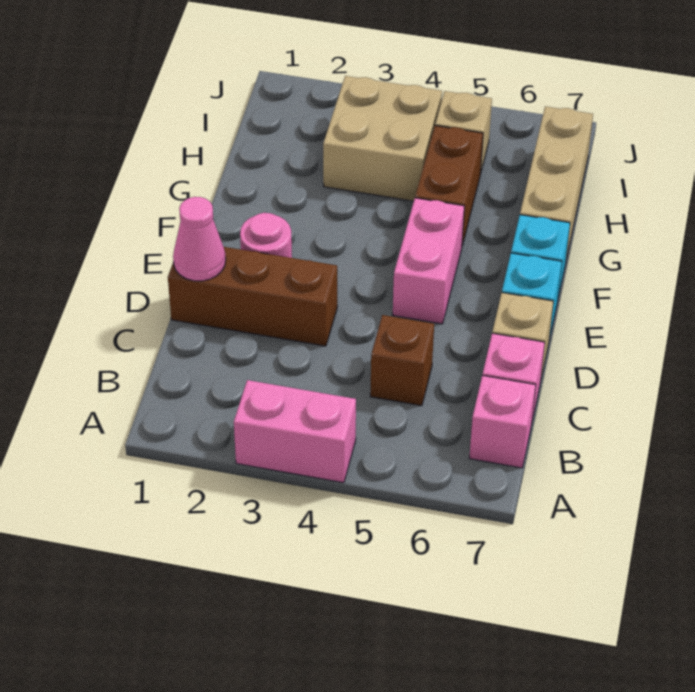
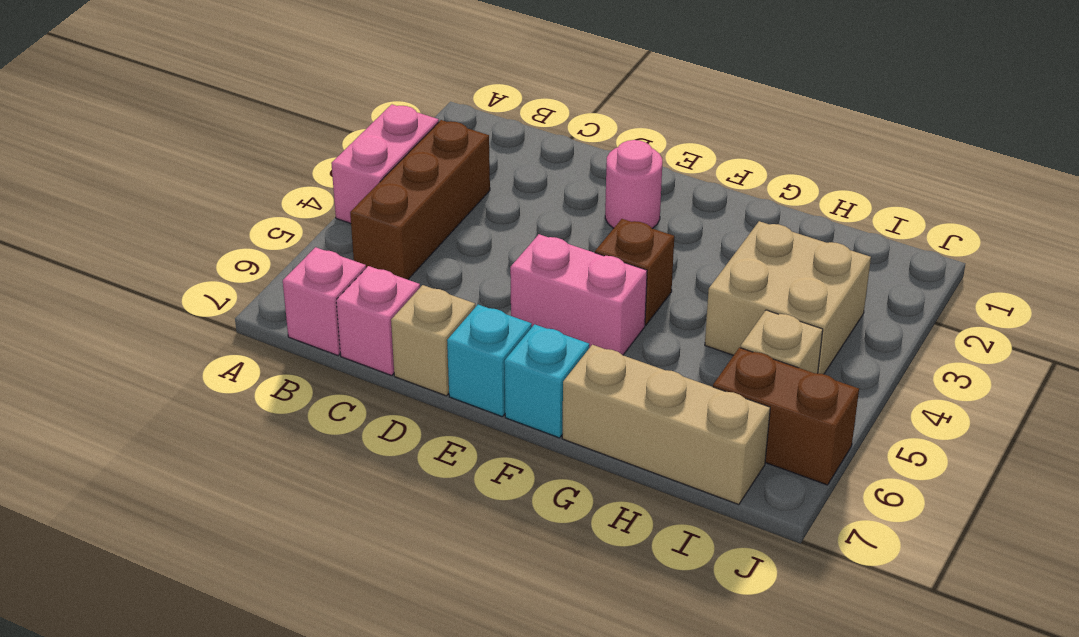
brown 1x1 brick [370,315,434,406] -> brown 1x1 brick moved to [595,219,674,325]
brown 1x3 brick [168,247,337,346] -> brown 1x3 brick moved to [350,120,490,280]
pink 1x1 cone [173,197,226,281] -> none
brown 1x2 brick [415,126,483,246] -> brown 1x2 brick moved to [713,348,859,485]

